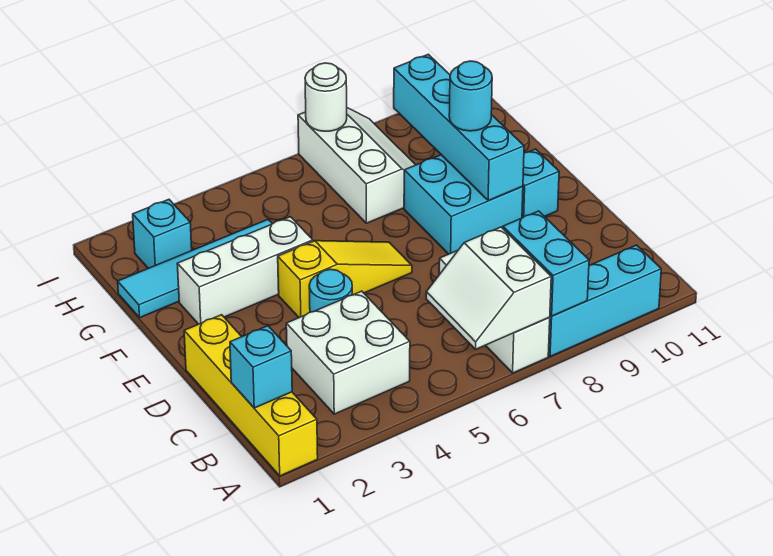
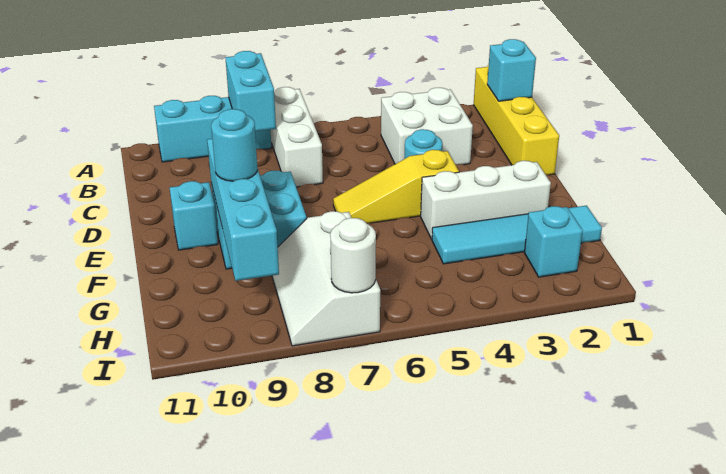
white 2x2 slope [426,227,551,349] -> none

